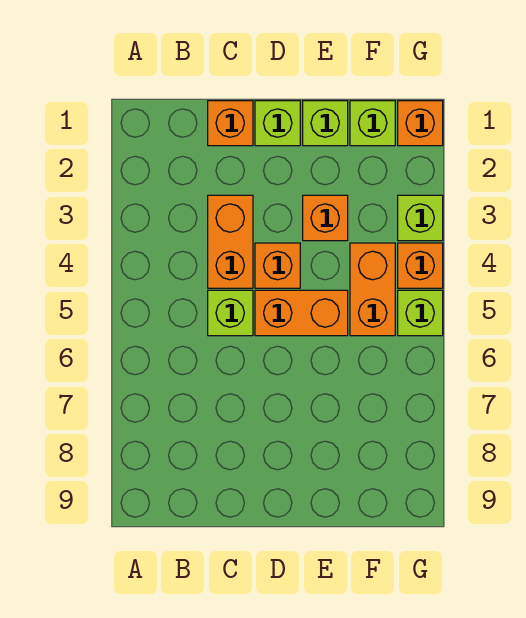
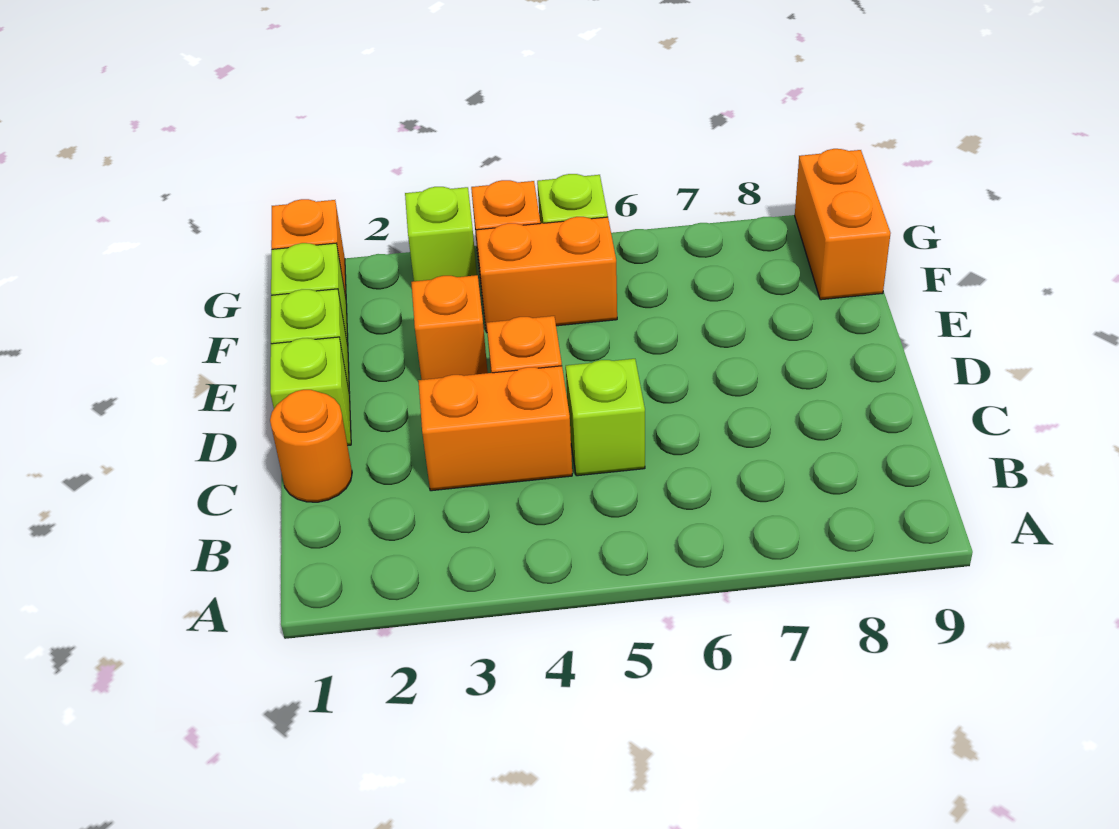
orange 1x1 brick [208,101,253,146] -> orange 1x1 round brick [270,390,352,502]
orange 1x2 brick [255,290,348,336] -> orange 1x2 brick moved to [795,149,891,300]

